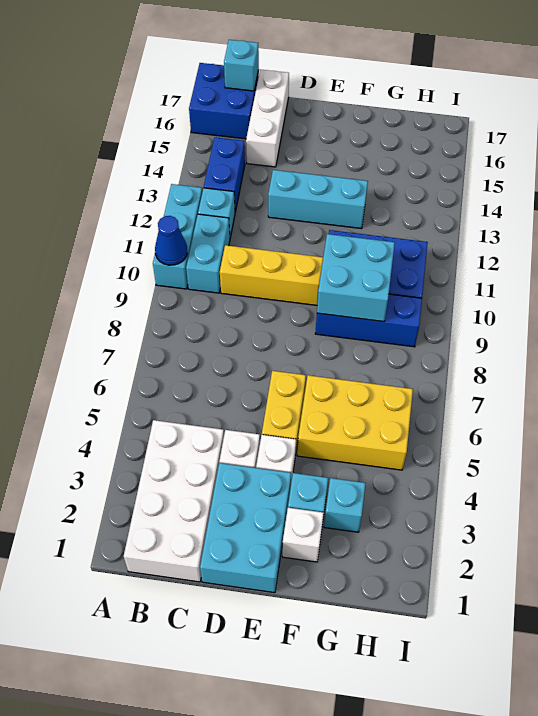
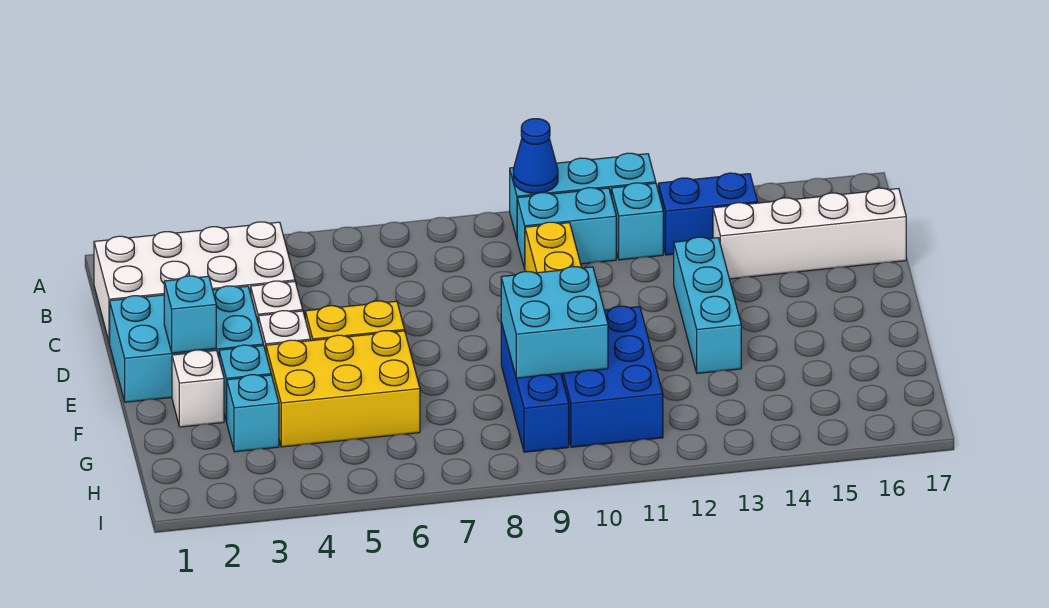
blue 2x2 brick [189,63,259,139] -> none
cyan 1x1 brick [224,40,259,91] -> cyan 1x1 brick moved to [164,276,216,353]
white 1x3 brick [246,70,289,167] -> white 1x4 brick [713,188,906,279]
yellow 2x3 brick [297,375,413,470] -> yellow 2x3 brick turned to [266,331,420,447]

